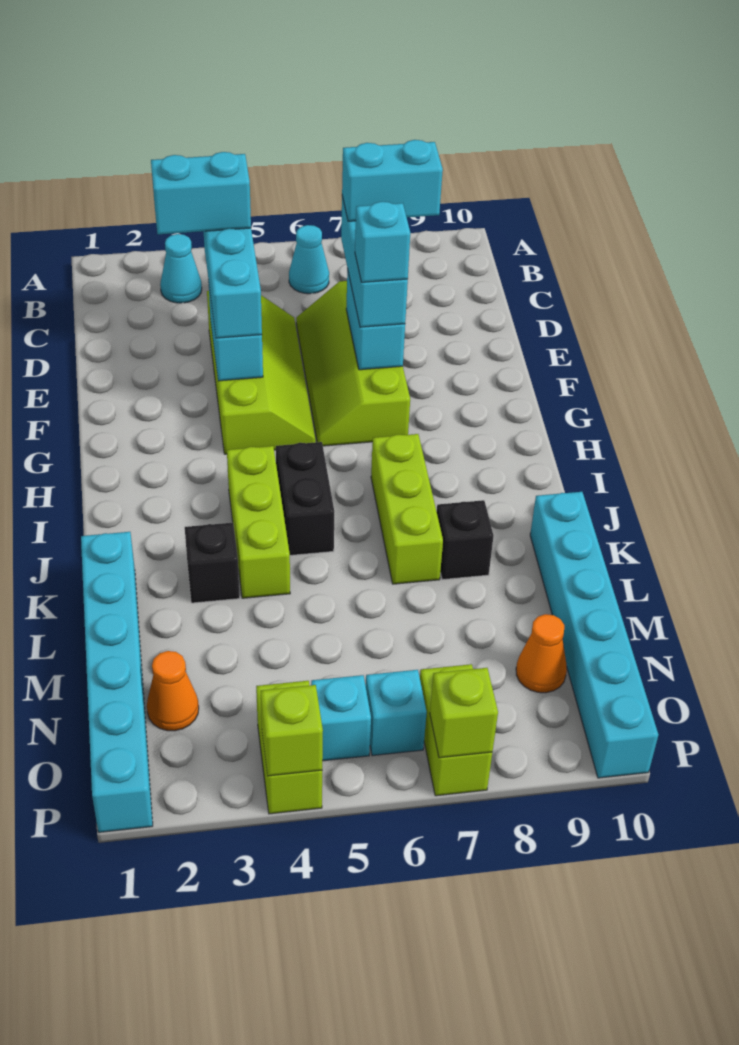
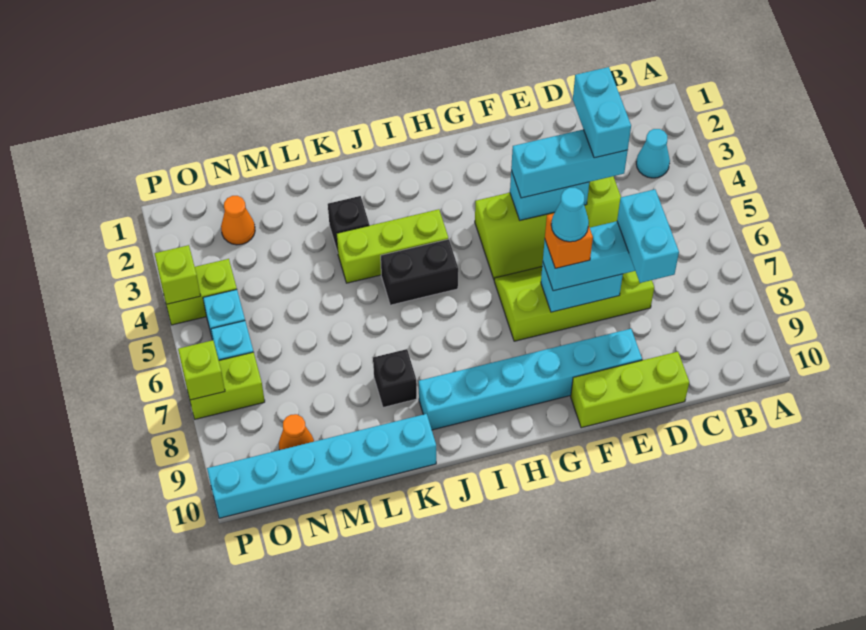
cyan 1x1 cone [289,225,329,294] -> cyan 1x1 cone moved to [551,188,589,242]
cyan 1x1 brick [355,202,410,282] -> orange 1x1 brick [545,213,593,268]
lime 1x3 brick [371,434,443,584] -> lime 1x3 brick moved to [571,352,689,428]
cyan 1x6 brick [81,532,153,832] -> cyan 1x6 brick moved to [419,329,642,430]

